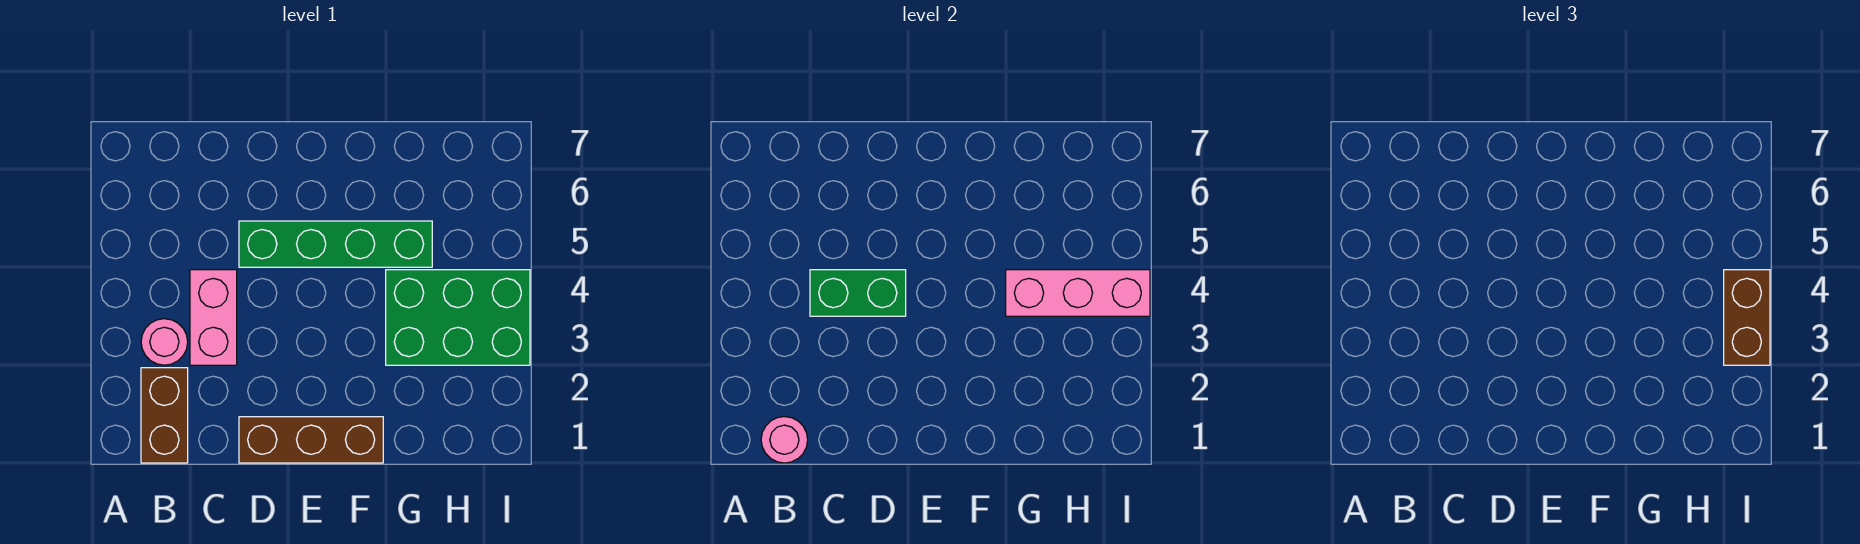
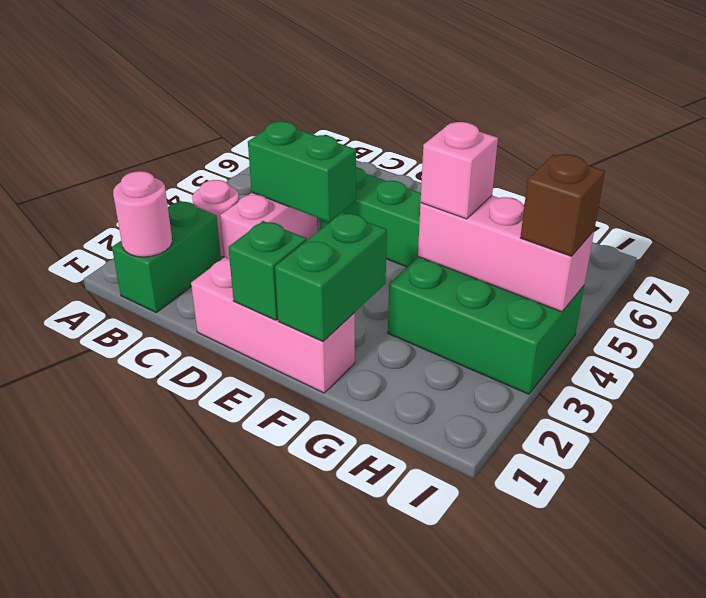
brown 1x2 brick [141,368,188,463] -> green 1x2 brick [112,201,221,312]
brown 1x3 brick [239,417,383,463] -> pink 1x3 brick [191,257,355,393]
none -> green 1x1 brick [228,221,307,320]
none -> green 1x2 brick [275,213,387,342]
none -> pink 1x1 brick [421,122,498,219]
brown 1x2 brick [1724,270,1770,365] -> brown 1x1 brick [520,154,605,256]

